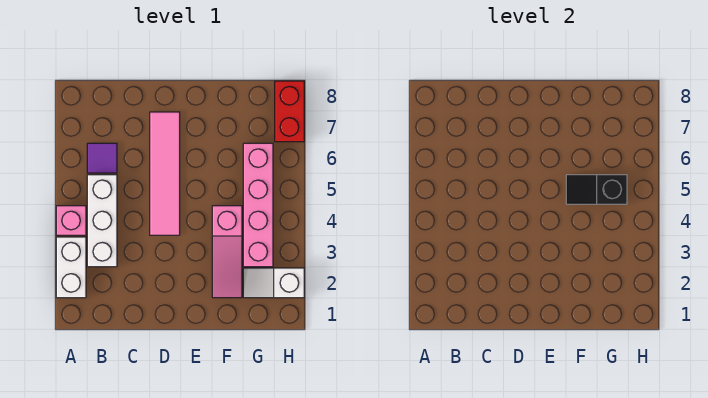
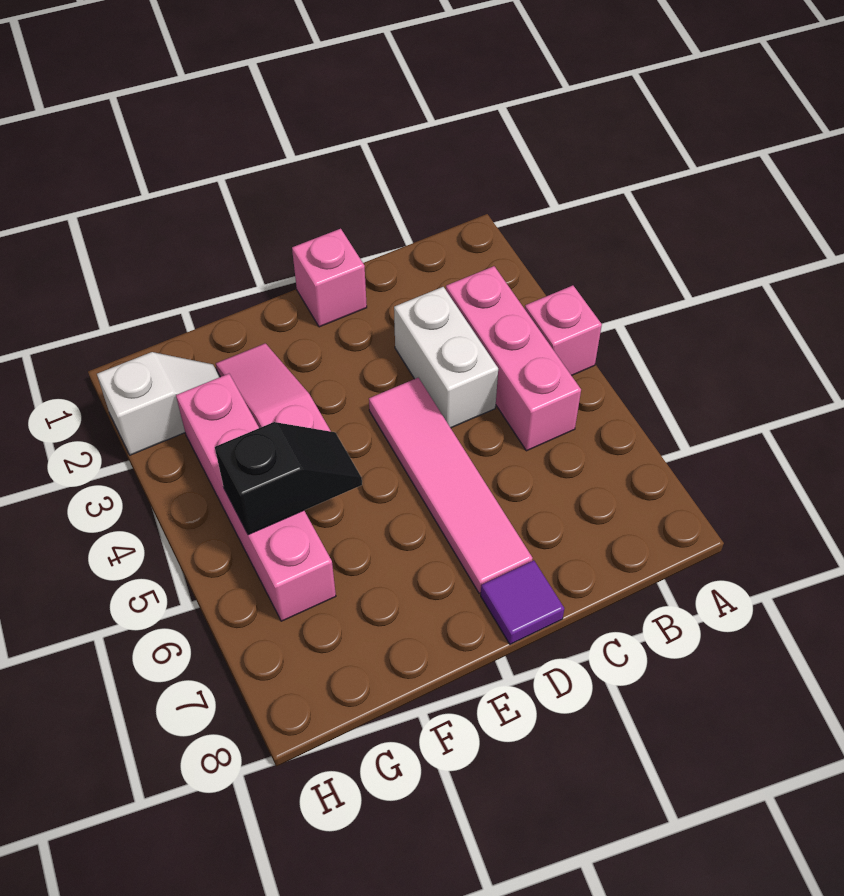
white 1x2 brick [56,237,86,298] -> white 1x2 brick moved to [394,287,498,428]
white 1x3 brick [87,175,117,267] -> pink 1x3 brick [446,266,581,451]
purple 1x1 tile [87,143,117,173] -> purple 1x1 tile moved to [481,560,564,644]
none -> pink 1x1 brick [292,229,367,327]
red 1x2 brick [275,81,304,142] -> none

